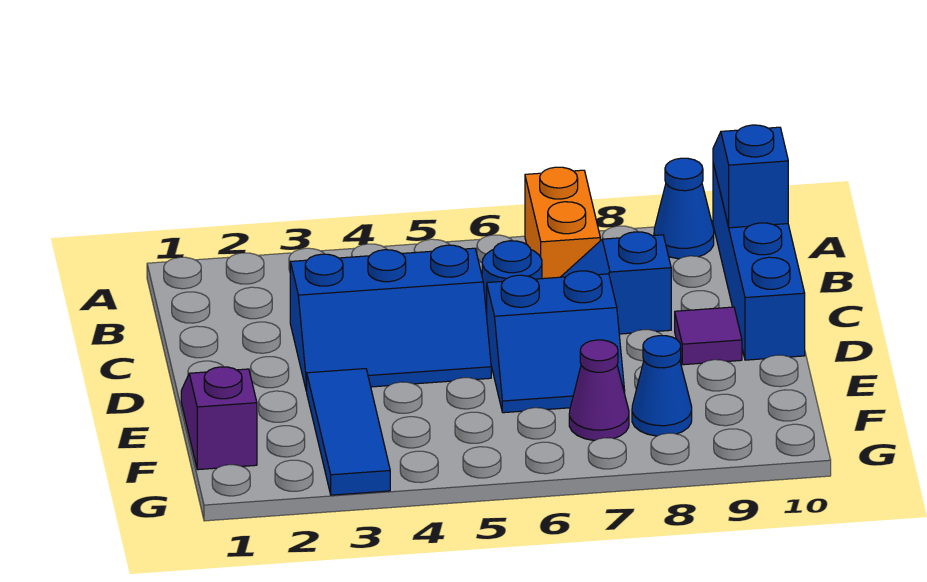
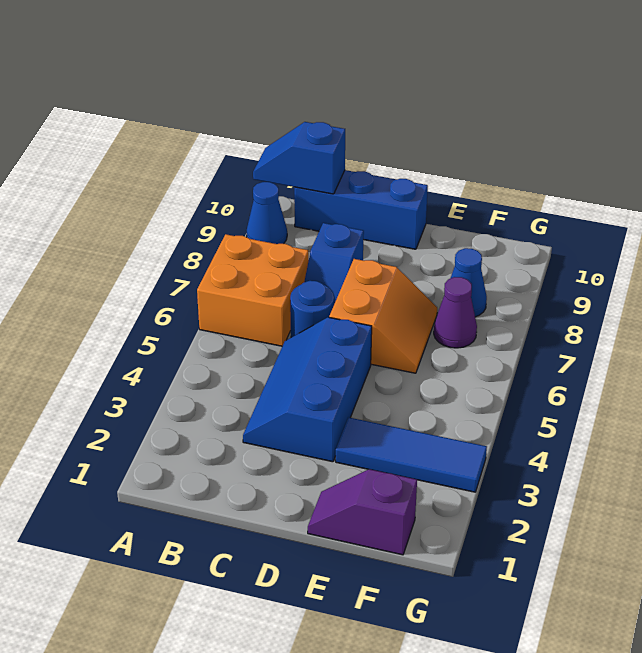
orange 1x2 brick [525,167,600,279] -> orange 2x2 brick [197,234,309,346]
blue 1x4 brick [713,163,805,360] -> blue 1x3 brick [294,170,428,249]
blue 2x3 slope [290,245,491,391] -> blue 2x3 slope turned to [243,317,372,462]
blue 2x2 slope [487,271,625,413] -> orange 2x2 slope [329,259,437,373]
purple 1x1 tile [675,307,742,365] -> none

